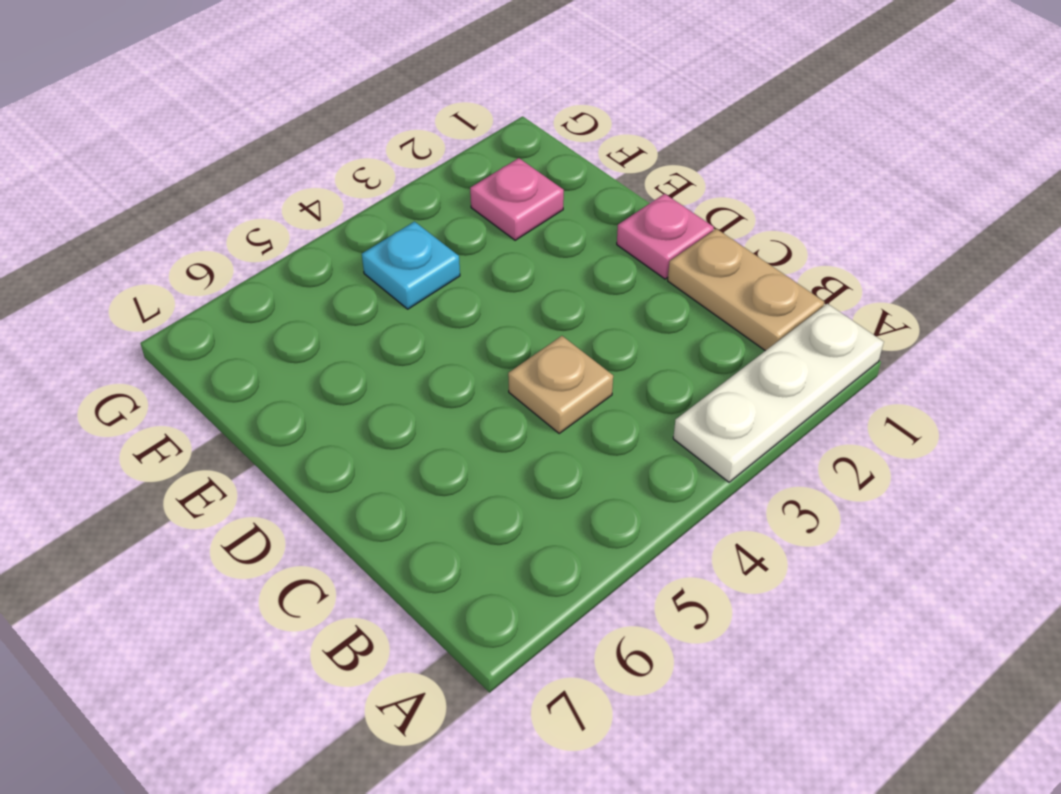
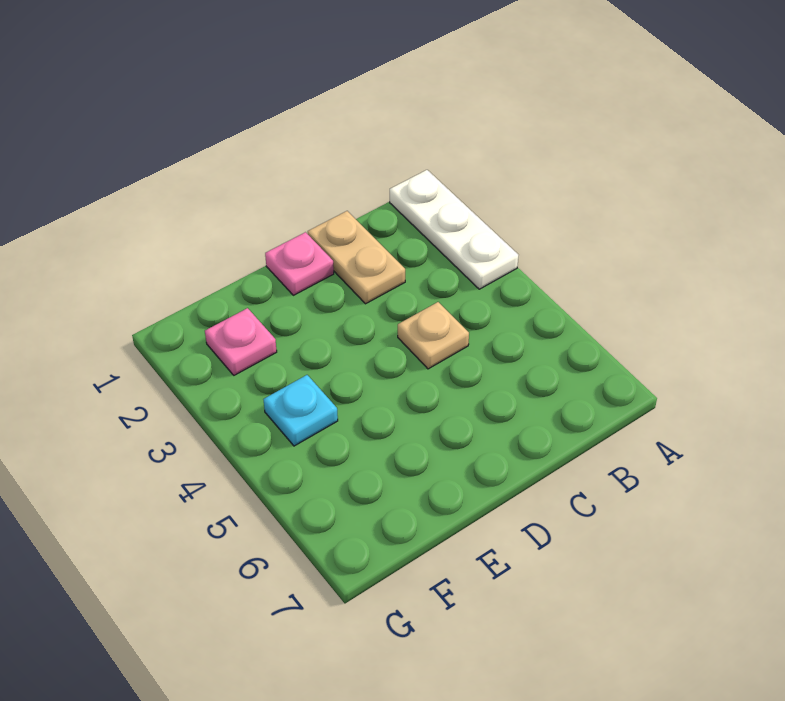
tan 1x2 plate [668,229,824,351] -> tan 1x2 plate turned to [308,211,405,304]

